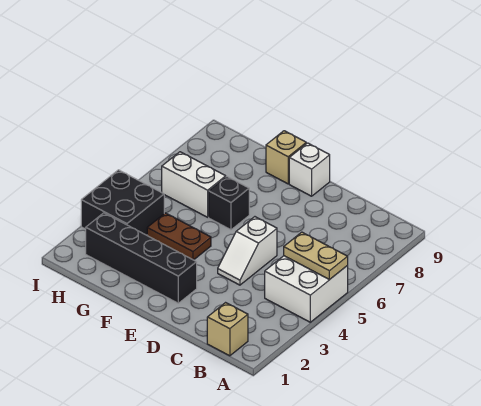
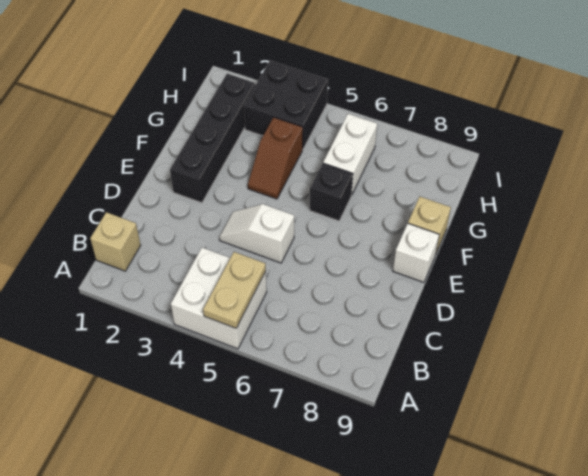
brown 1x2 plate [147,213,211,260] -> brown 1x2 slope [248,117,303,199]

